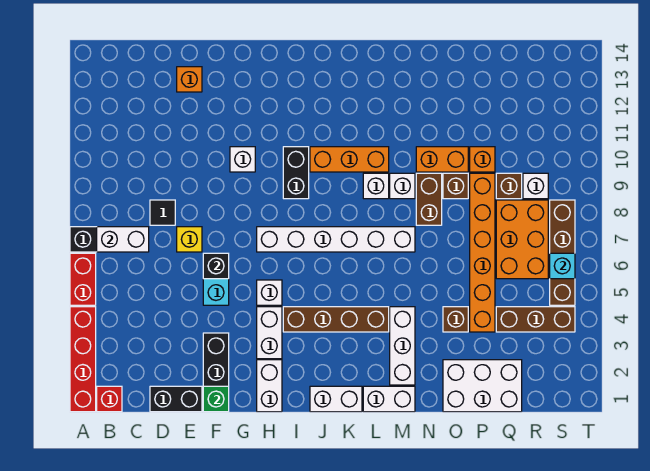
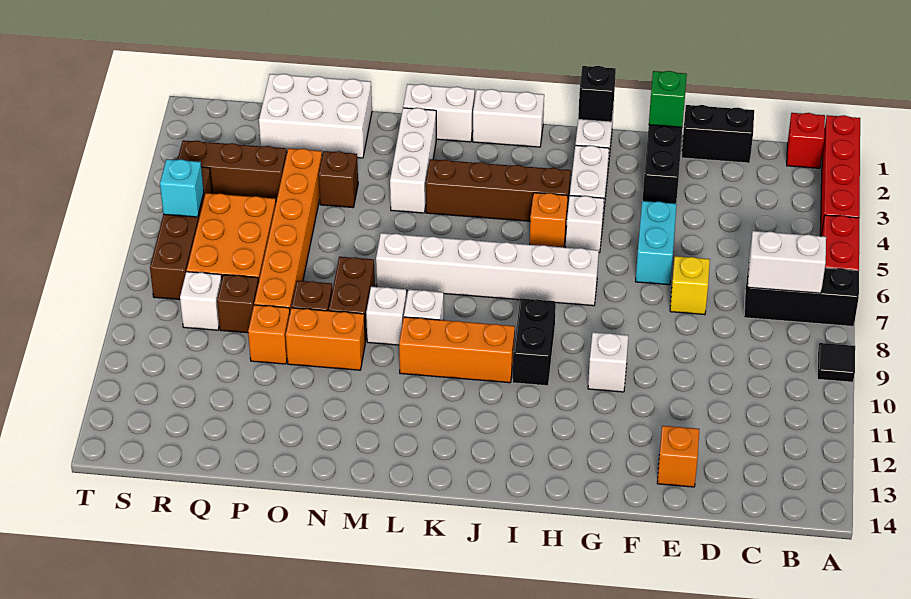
black 1x1 tile [150,200,175,225] -> black 1x1 tile moved to [817,343,855,382]
black 1x1 brick [203,253,229,279] -> black 1x1 brick moved to [578,66,616,122]
none -> orange 1x1 brick [530,193,568,247]

